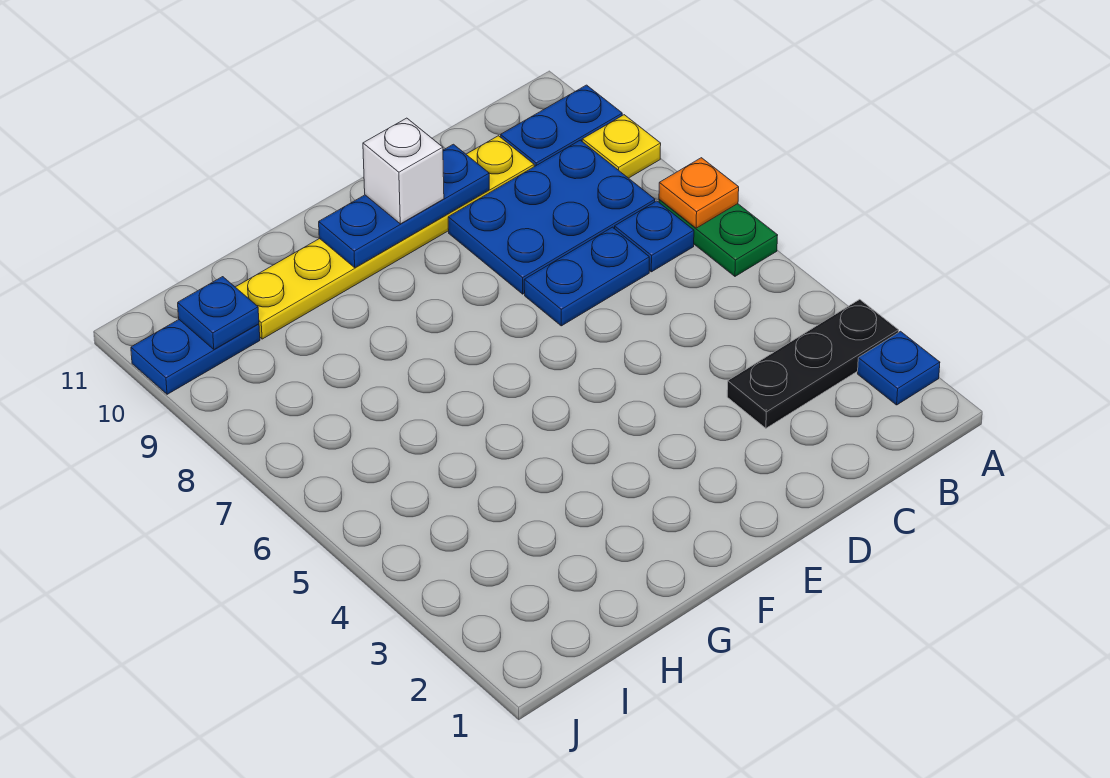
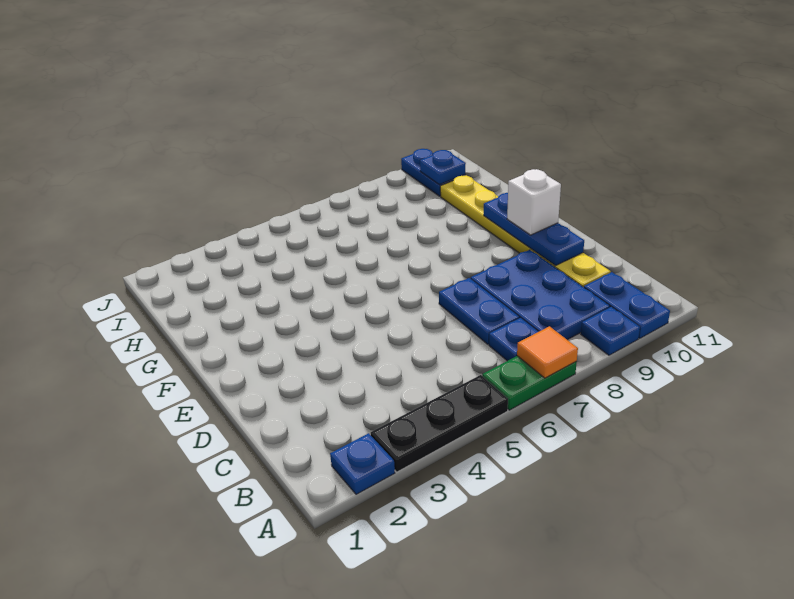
black 1x3 plate [727,299,899,428] -> black 1x3 plate turned to [371,375,508,472]
orange 1x1 plate [659,158,739,228] -> orange 1x1 tile [517,326,578,378]
yellow 1x1 plate [582,115,661,178] -> blue 1x1 plate [581,307,640,355]

